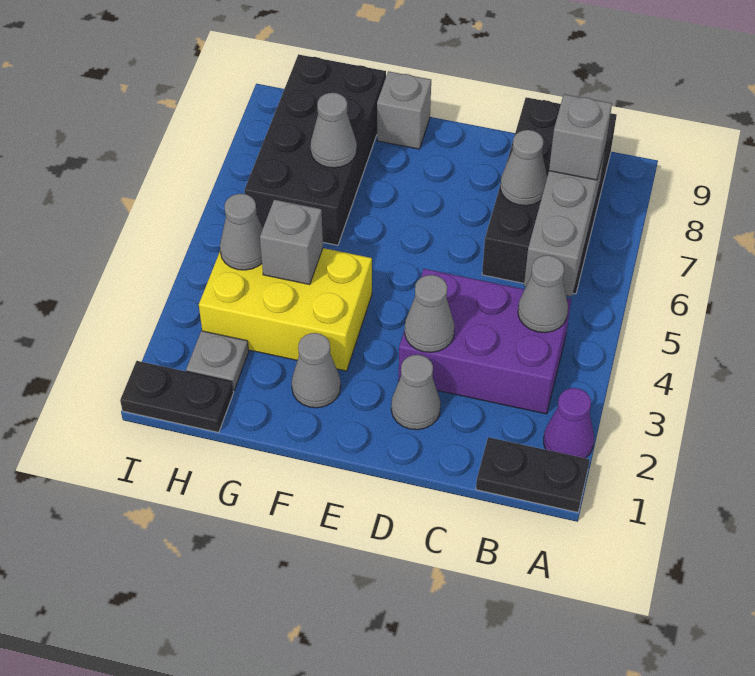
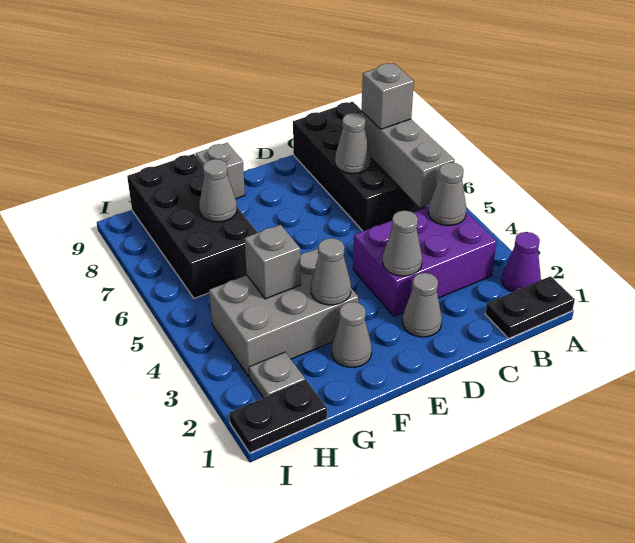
yellow 2x3 brick [199,248,372,371] -> grey 2x3 brick [209,249,358,376]
grey 1x1 cone [220,194,263,270] -> grey 1x1 cone moved to [311,238,351,305]

